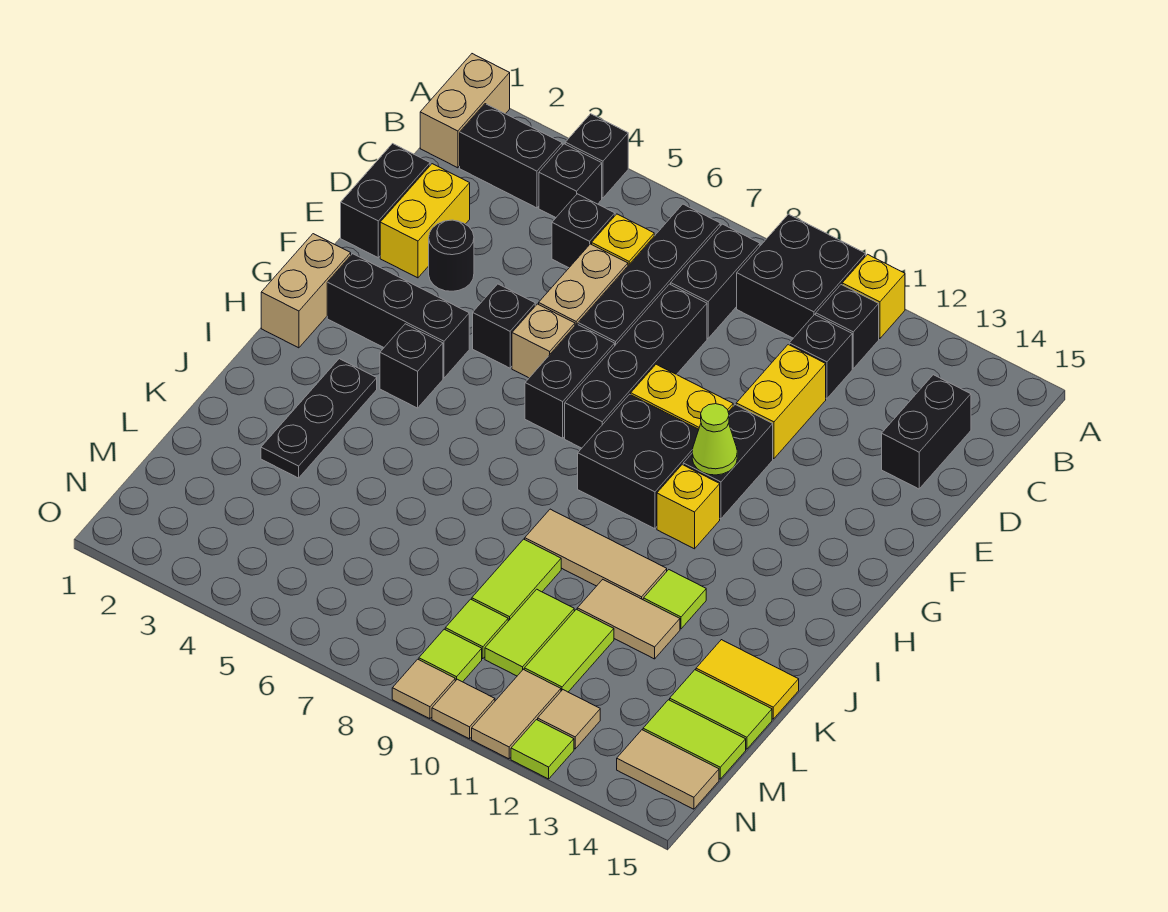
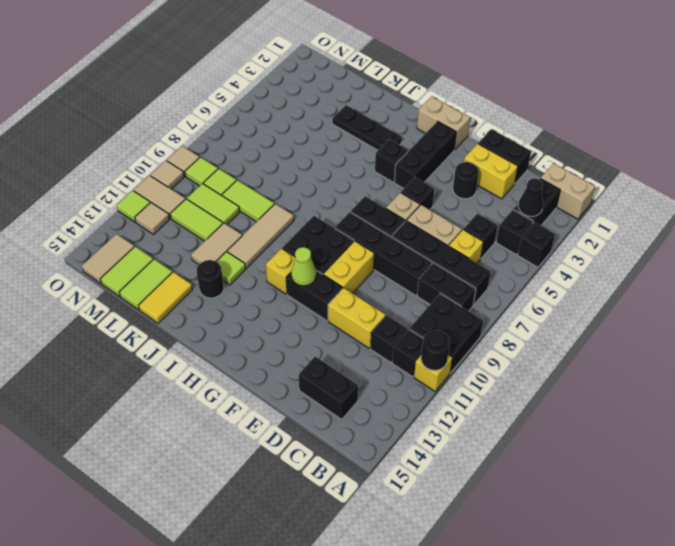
none -> black 1x1 round brick [421,330,450,370]
none -> black 1x1 cone [518,178,543,216]
none -> black 1x1 round brick [197,260,224,298]

